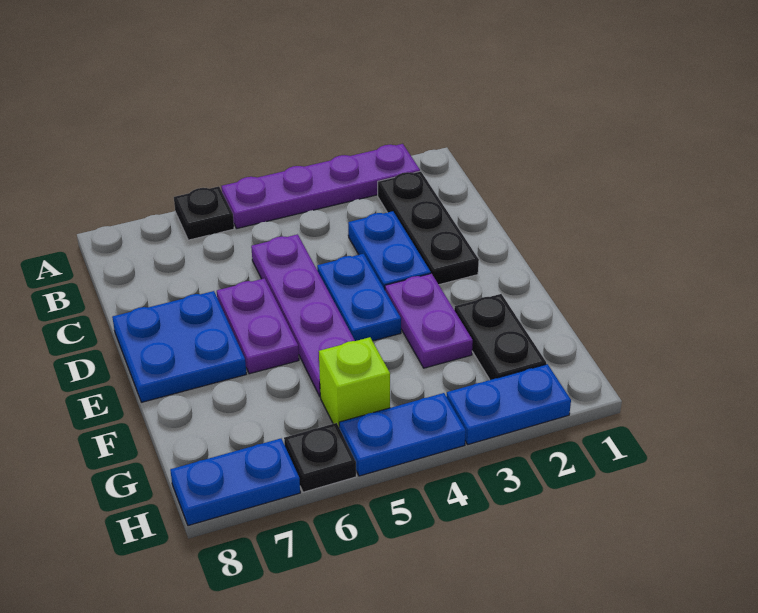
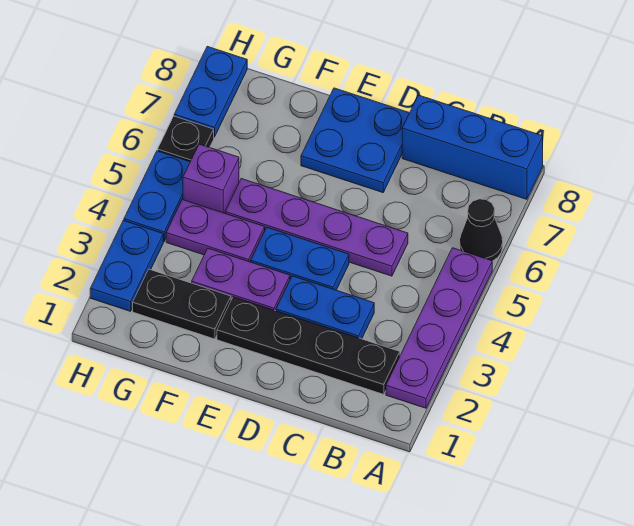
black 1x1 plate [174,186,234,240] -> black 1x1 cone [460,199,503,261]
none -> blue 1x3 brick [402,95,543,199]
black 1x3 plate [378,171,479,285] -> black 1x4 plate [217,297,400,394]
purple 1x2 plate [217,278,299,374] -> purple 1x2 plate moved to [166,200,265,262]
lime 1x1 brick [319,337,390,426] -> purple 1x1 brick [183,144,239,213]

